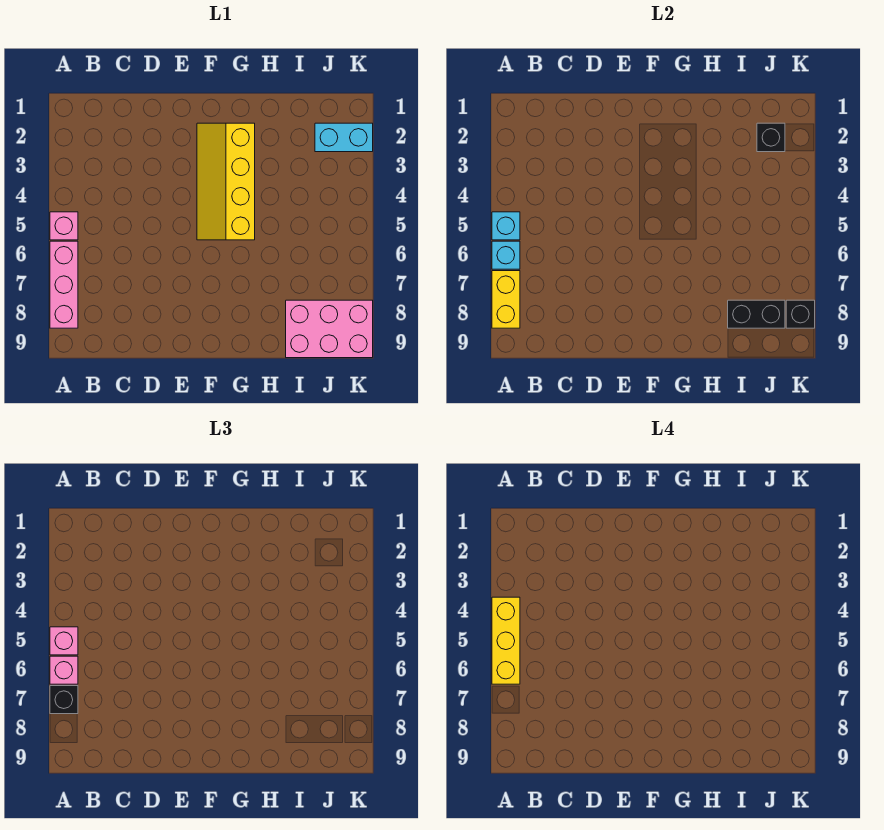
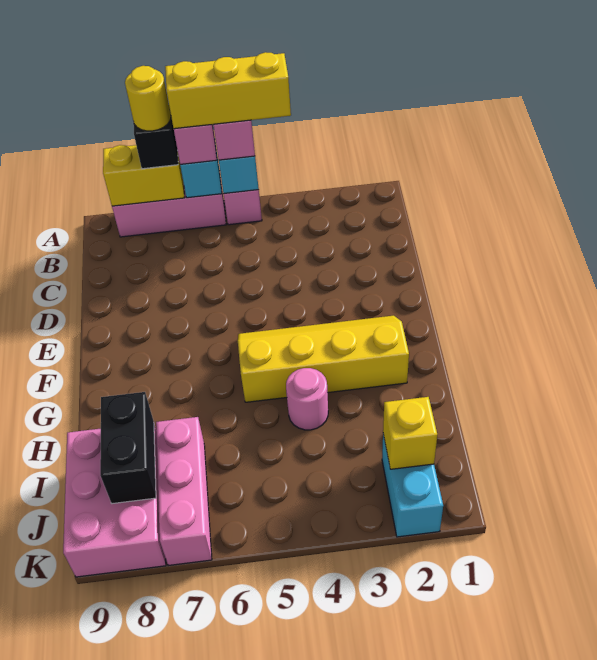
none -> yellow 1x1 round brick [125,66,171,131]
none -> pink 1x1 round brick [286,368,328,430]
none -> pink 1x3 brick [156,417,212,566]
black 1x1 brick [757,123,785,152] -> yellow 1x1 brick [383,397,437,469]
black 1x1 brick [786,300,815,328] -> none

